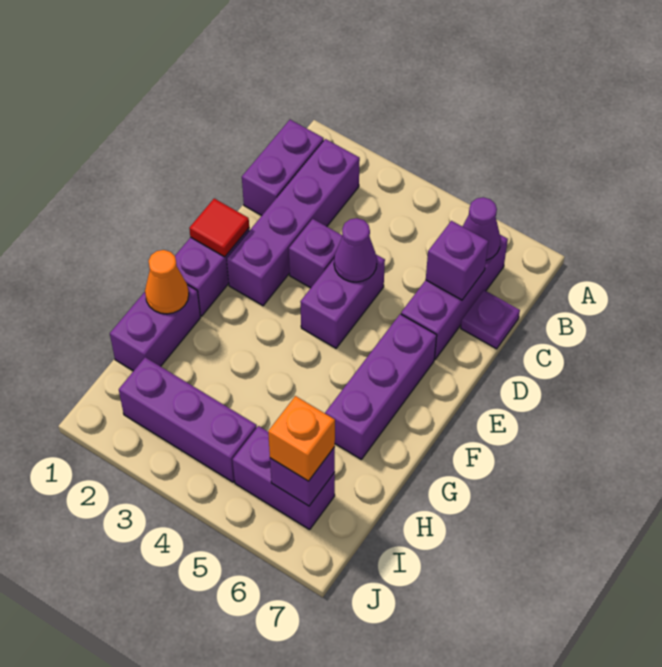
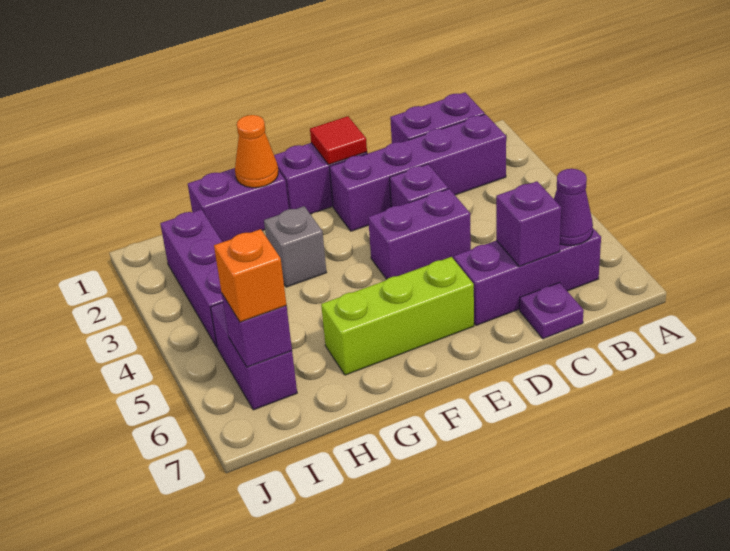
purple 1x1 cone [334,218,377,282] -> none
purple 1x3 brick [325,314,437,459] -> lime 1x3 brick [321,257,474,375]
none -> grey 1x1 brick [264,206,327,287]

